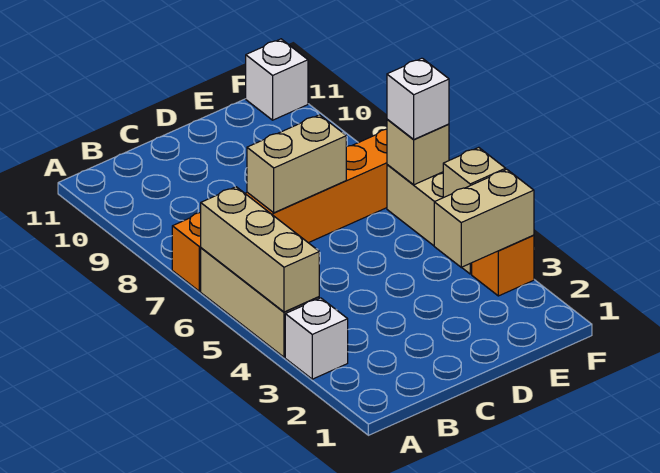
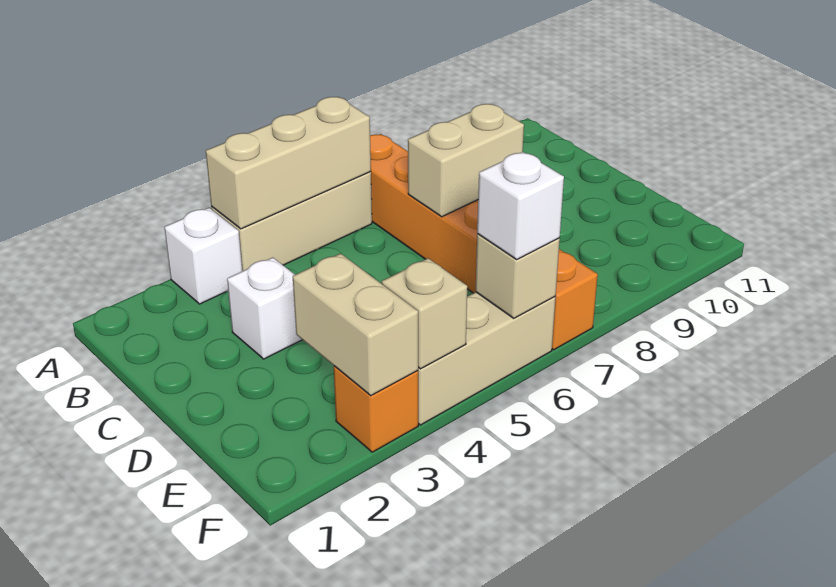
tan 1x2 brick [247,115,346,213] -> tan 1x2 brick turned to [408,104,524,217]
white 1x1 brick [246,39,308,120] -> white 1x1 brick moved to [227,257,302,359]

